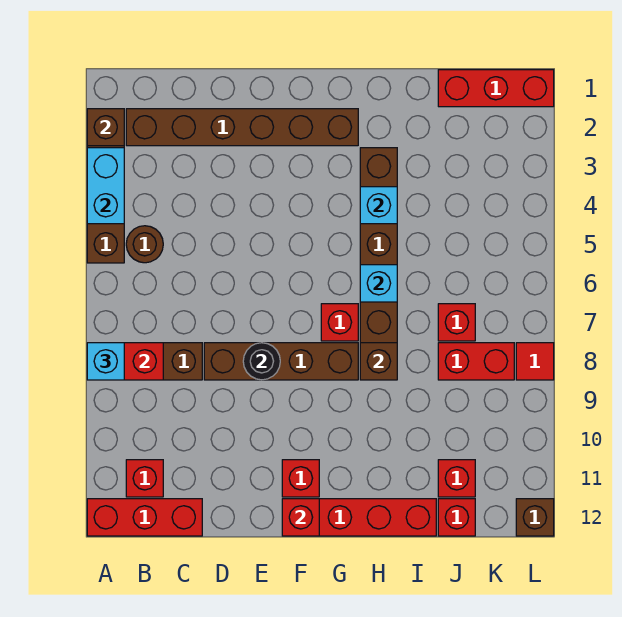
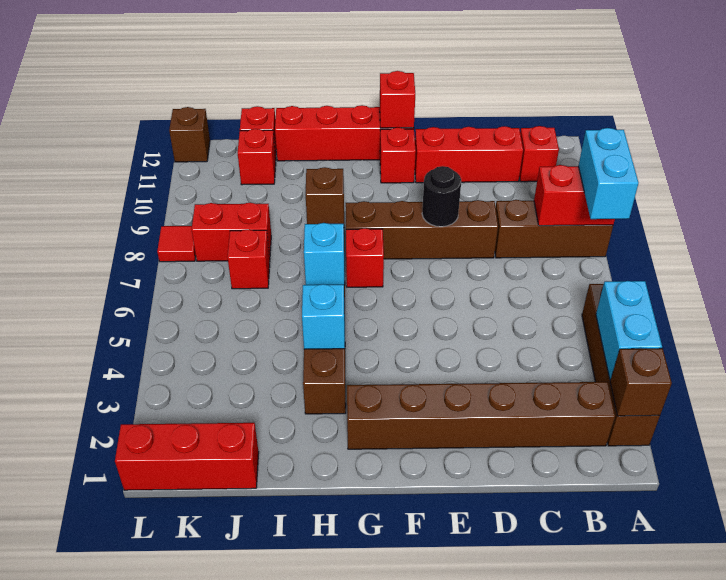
cyan 1x1 brick [87,343,124,380] -> cyan 1x2 brick [579,128,639,219]
red 1x3 brick [87,499,202,536] -> red 1x3 brick moved to [415,126,523,183]
brown 1x1 round brick [126,226,163,263] -> none

